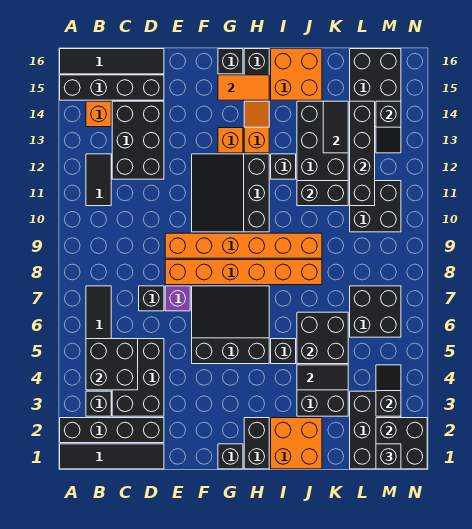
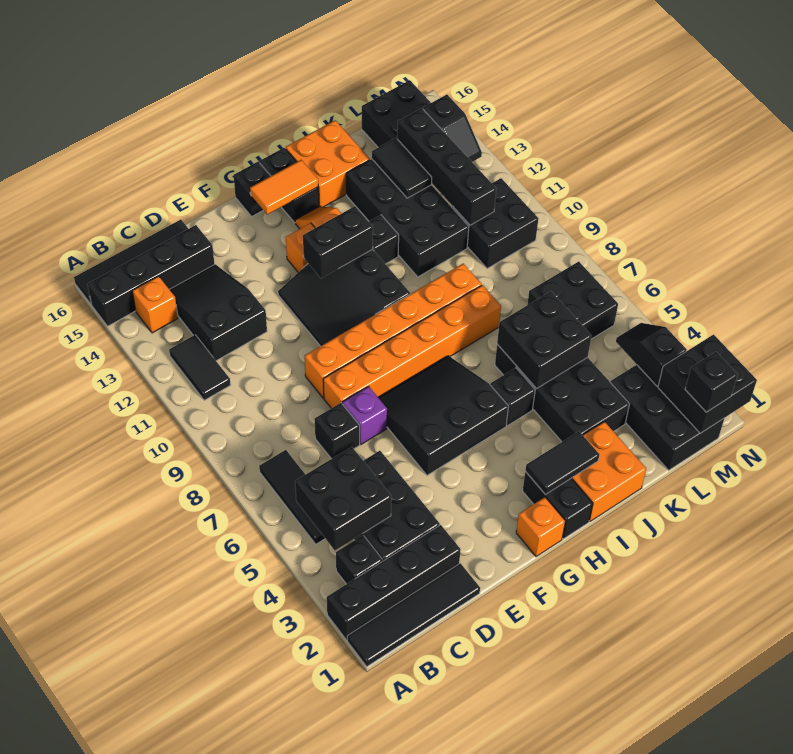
black 2x3 brick [112,101,164,179] -> black 2x3 slope [169,264,267,361]
black 1x1 brick [218,444,243,469] -> orange 1x1 brick [516,497,565,557]
black 1x2 tile [297,365,348,390] -> black 1x2 tile moved to [525,432,599,494]
black 1x2 brick [297,181,348,206] -> black 1x2 brick moved to [303,206,373,278]

